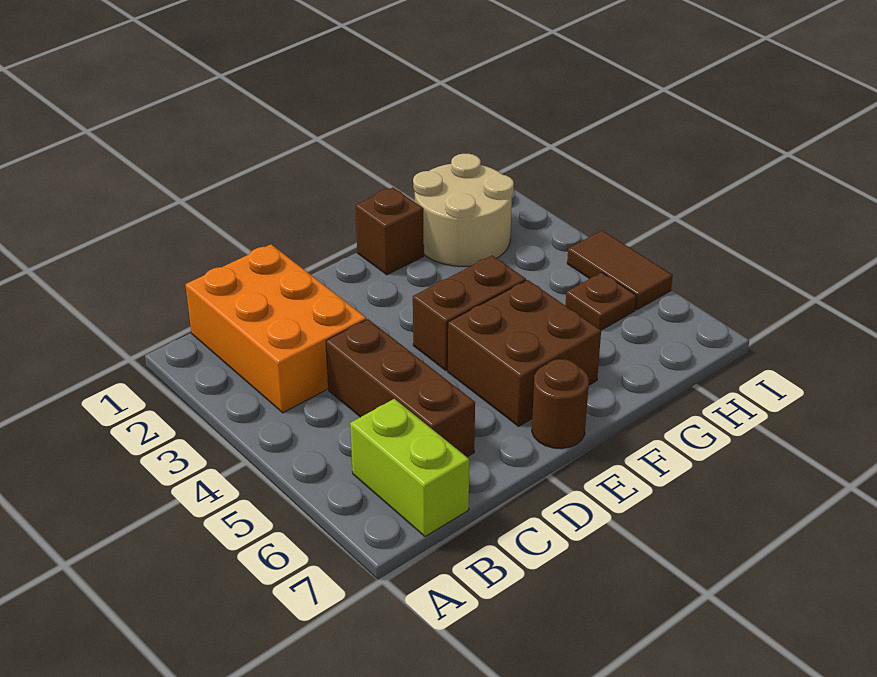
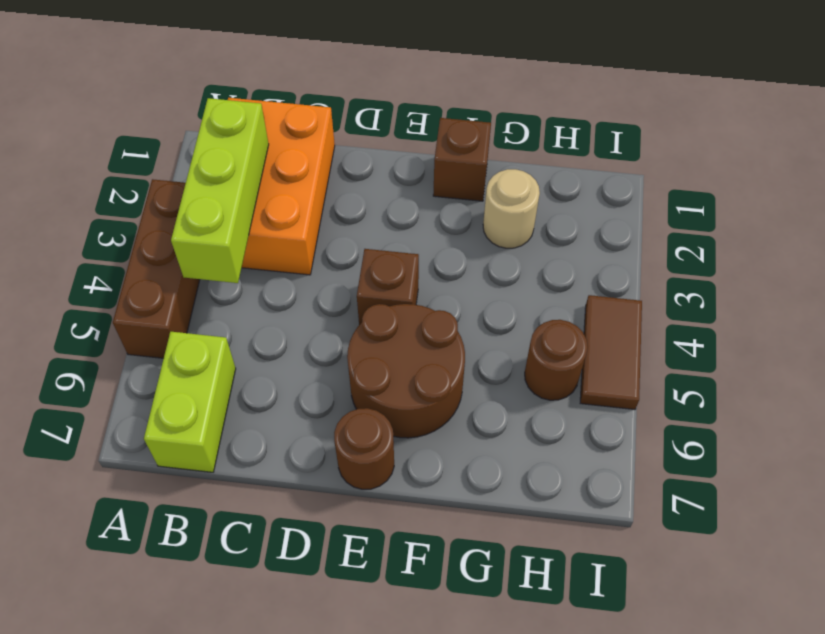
none -> lime 1x3 brick [171,98,269,283]
brown 1x3 brick [326,319,475,457] -> brown 1x3 brick moved to [113,179,200,358]
brown 1x2 brick [413,256,526,371] -> brown 1x1 brick [357,249,419,325]
brown 2x2 brick [448,280,601,426] -> brown 2x2 round brick [347,304,465,438]
tan 2x2 round brick [413,154,514,266] -> tan 1x1 round brick [483,169,540,248]
brown 1x1 plate [566,272,637,330] -> brown 1x1 round brick [525,320,588,400]

